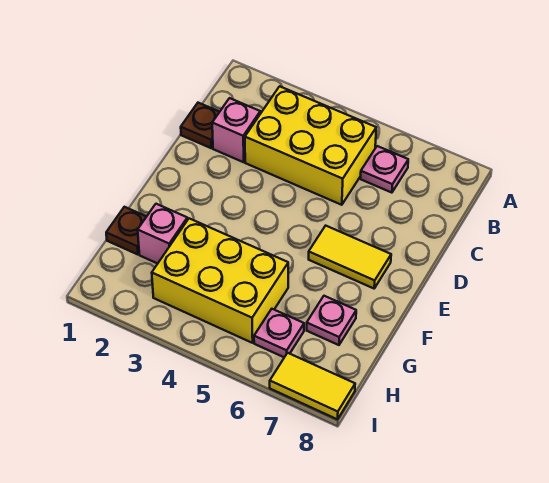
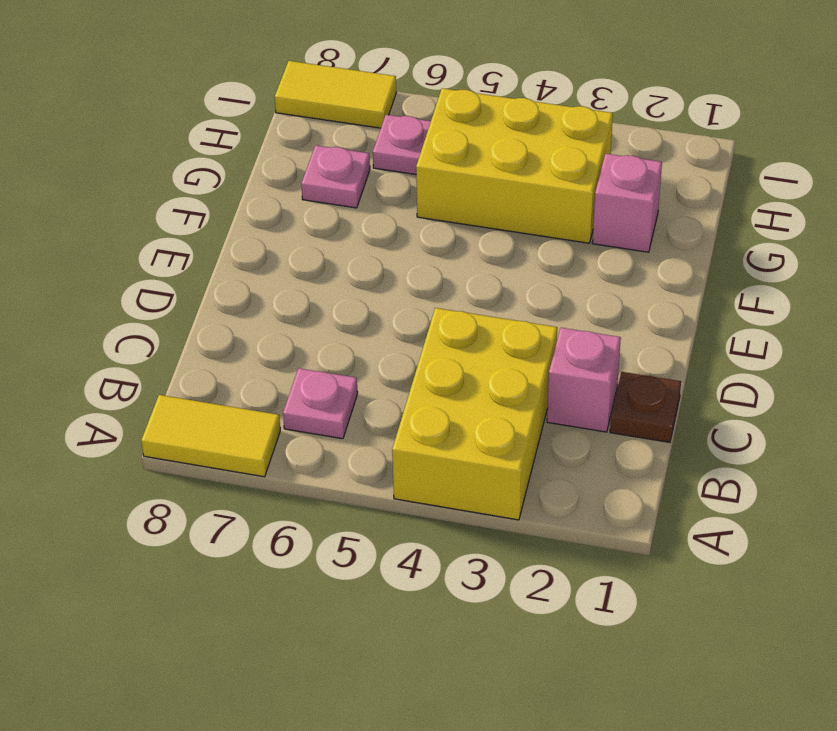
yellow 2x3 brick [245,86,376,205] -> yellow 2x3 brick turned to [392,308,557,520]
yellow 1x2 tile [309,226,391,288] -> yellow 1x2 tile moved to [141,395,280,477]
brown 1x1 plate [106,207,146,255] -> none

